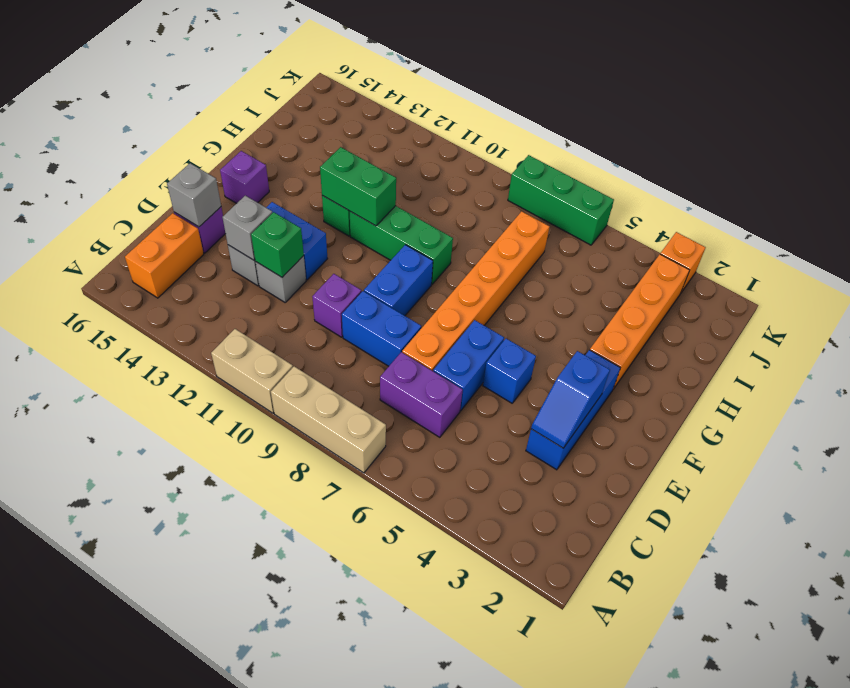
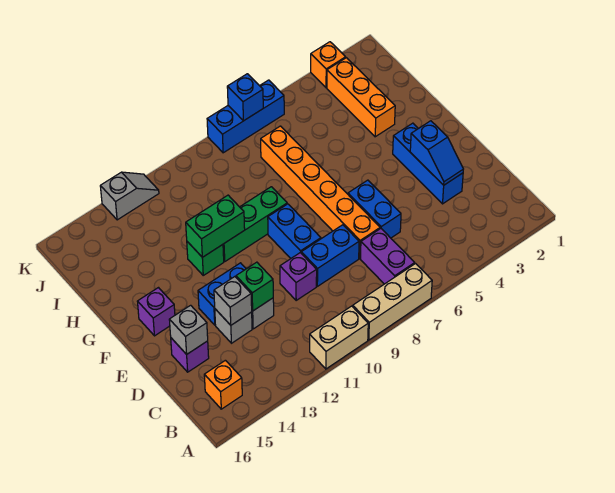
orange 1x2 brick [125,213,204,298] -> orange 1x1 brick [204,360,242,409]
purple 1x2 brick [380,352,463,437] -> purple 1x2 brick turned to [360,229,415,284]
blue 1x1 brick [483,338,536,403] -> blue 1x1 brick moved to [227,74,263,121]
orange 1x4 brick [590,254,690,389] -> orange 1x3 brick [327,58,395,137]
green 1x3 brick [508,155,614,245] -> blue 1x3 brick [207,80,284,153]
none -> grey 1x2 slope [100,172,159,220]

